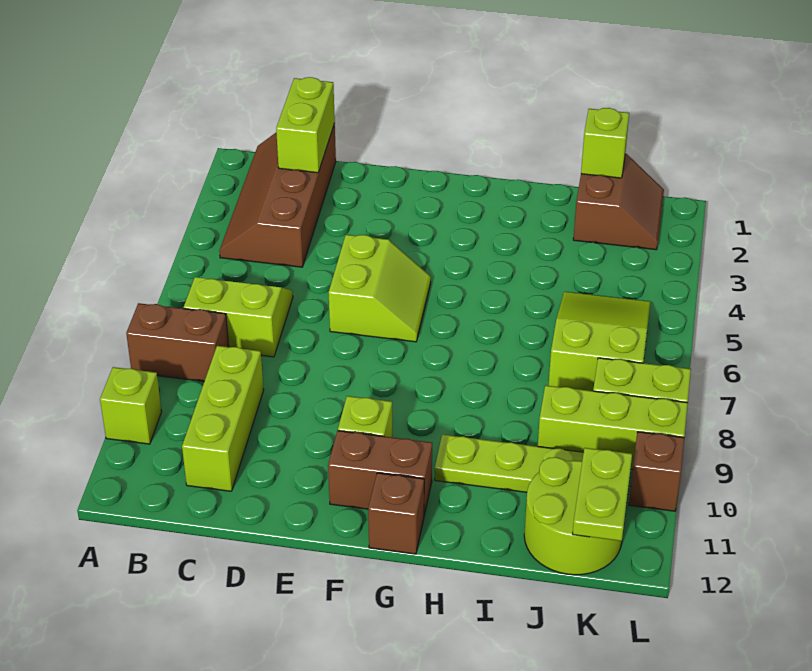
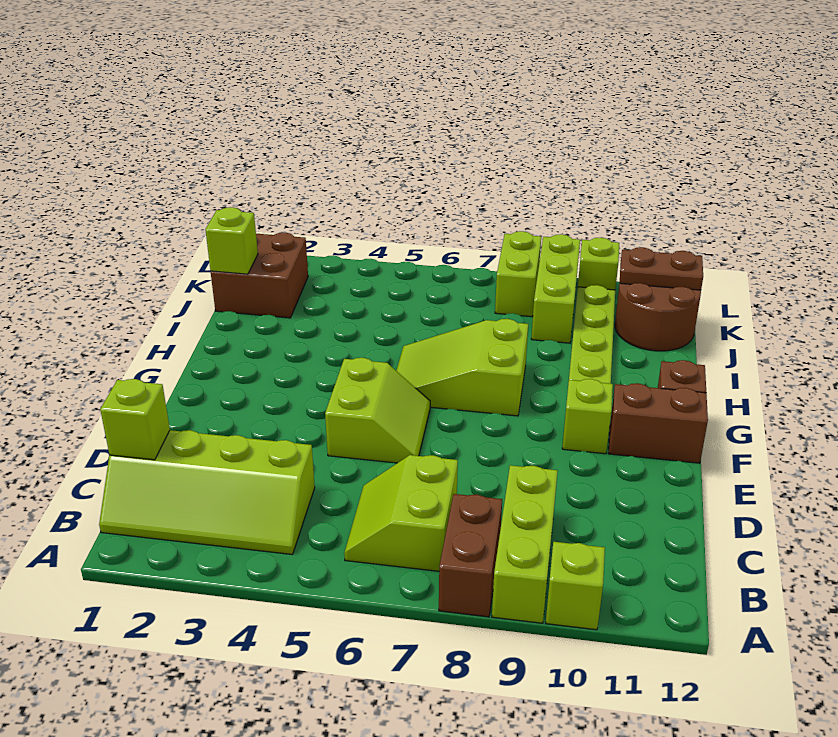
brown 2x4 slope [219,124,336,267] -> lime 2x4 slope [99,430,315,554]
lime 1x2 brick [276,77,335,173] -> lime 1x1 brick [100,379,170,460]
lime 1x3 brick [182,346,264,491] -> lime 1x3 brick turned to [492,465,558,623]
lime 2x2 slope [329,235,431,342] -> lime 2x2 slope turned to [325,358,430,463]
brown 1x2 brick [328,431,432,515] -> brown 1x2 brick turned to [608,383,708,463]
brown 2x2 slope [573,153,664,250] -> brown 2x2 brick [211,232,308,318]
lime 2x3 slope [549,292,650,391] -> lime 2x3 slope moved to [396,319,528,416]
lime 2x2 round brick [524,457,622,575] -> brown 2x2 round brick [615,283,701,351]
lime 1x2 plate [573,448,632,541] -> brown 1x2 plate [620,247,703,290]
brown 1x1 brick [629,432,684,511] -> lime 1x1 brick [578,238,619,290]

